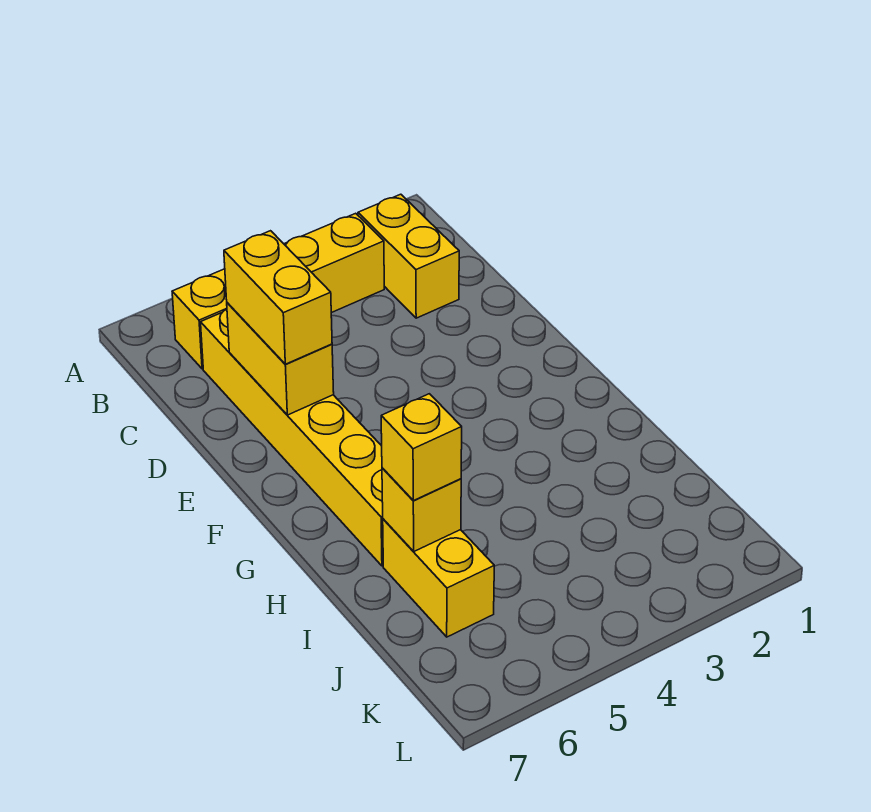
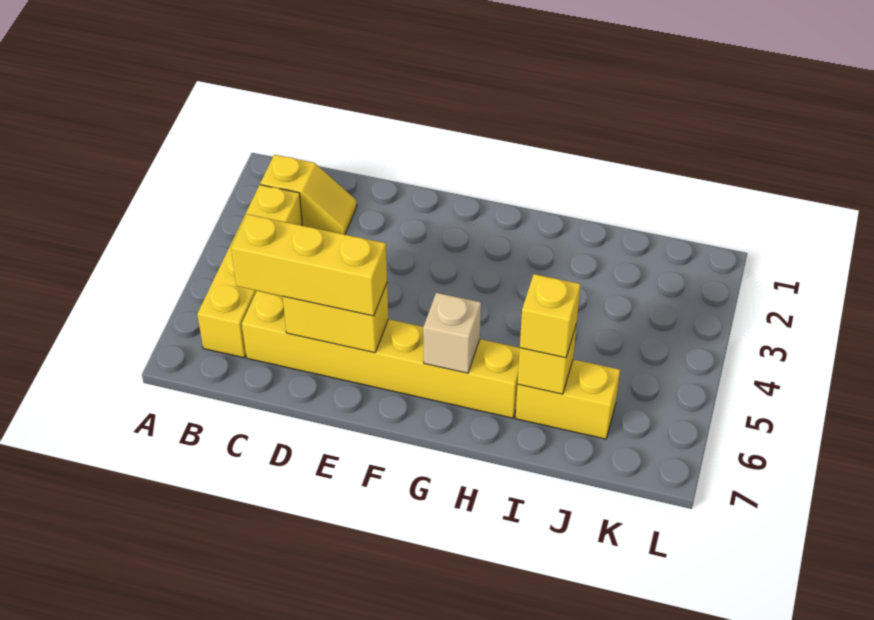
yellow 1x2 brick [358,194,459,318] -> yellow 1x2 slope [260,155,357,234]
yellow 1x2 brick [224,231,332,364] -> yellow 1x3 brick [231,214,387,316]
none -> tan 1x1 brick [423,293,481,373]

